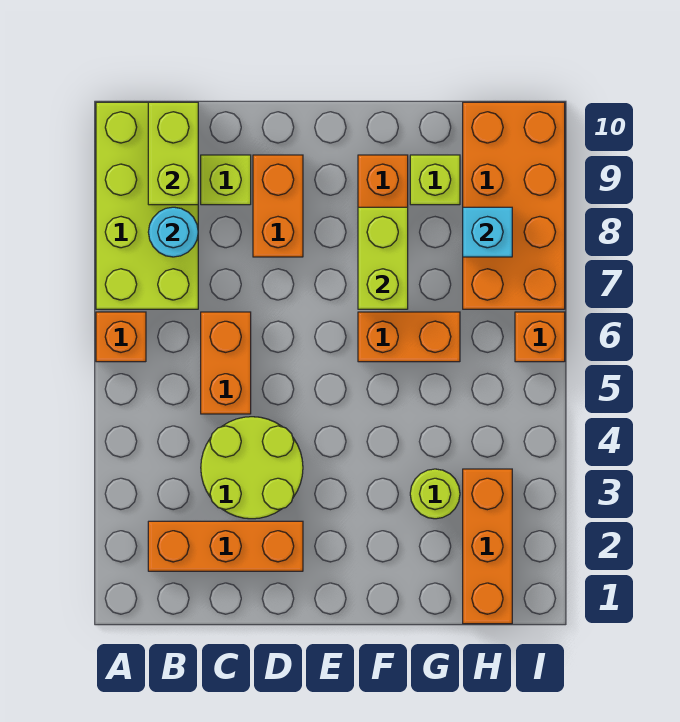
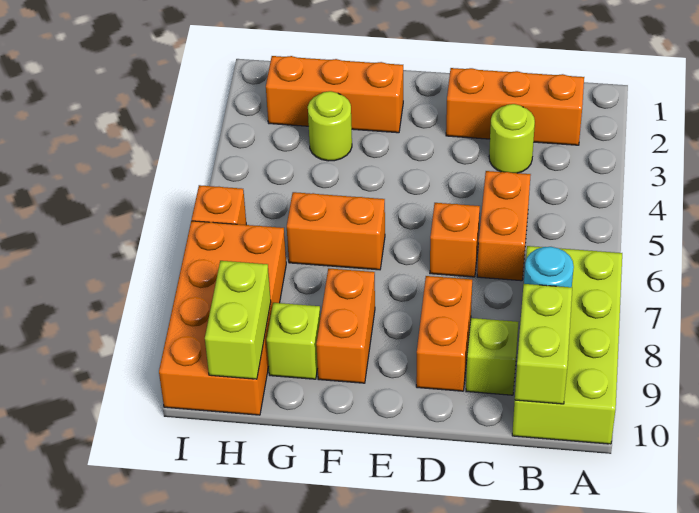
orange 1x1 brick [96,312,146,362] -> orange 1x1 brick moved to [430,203,480,277]
lime 2x2 round brick [201,417,303,519] -> lime 1x1 round brick [489,104,535,173]
lime 1x2 brick [358,207,408,309] -> lime 1x2 brick moved to [205,261,271,379]
orange 1x3 brick [463,469,512,624] -> orange 1x3 brick turned to [266,56,403,133]
cyan 1x1 brick [463,207,512,257] -> none

